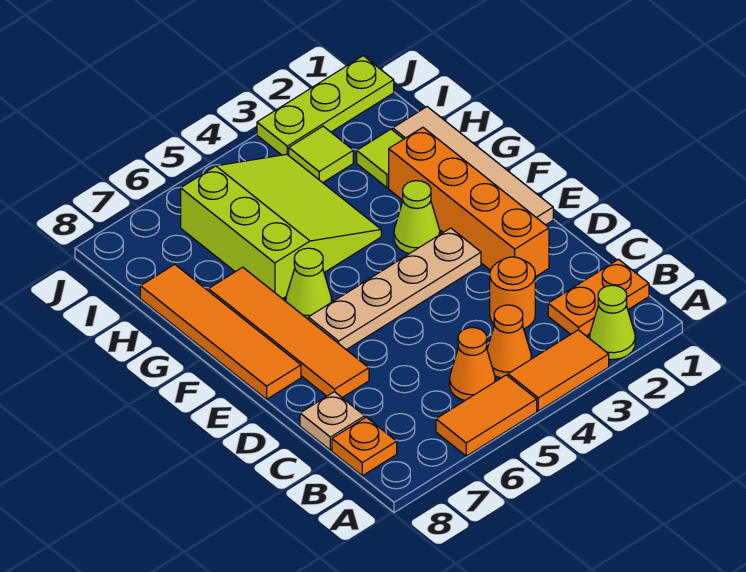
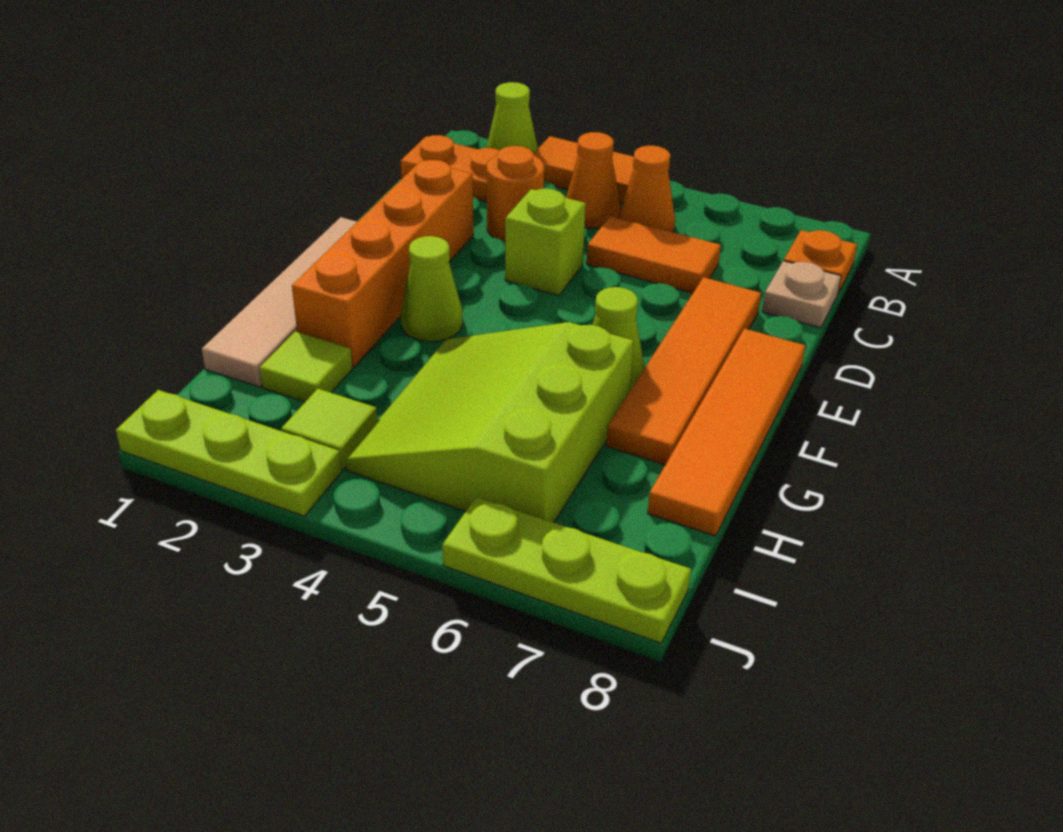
orange 1x2 tile [436,375,537,456] -> orange 1x2 tile moved to [587,216,721,293]
none -> lime 1x1 brick [505,189,586,296]
tan 1x4 plate [308,228,481,350] -> none
none -> lime 1x3 plate [442,497,691,643]

